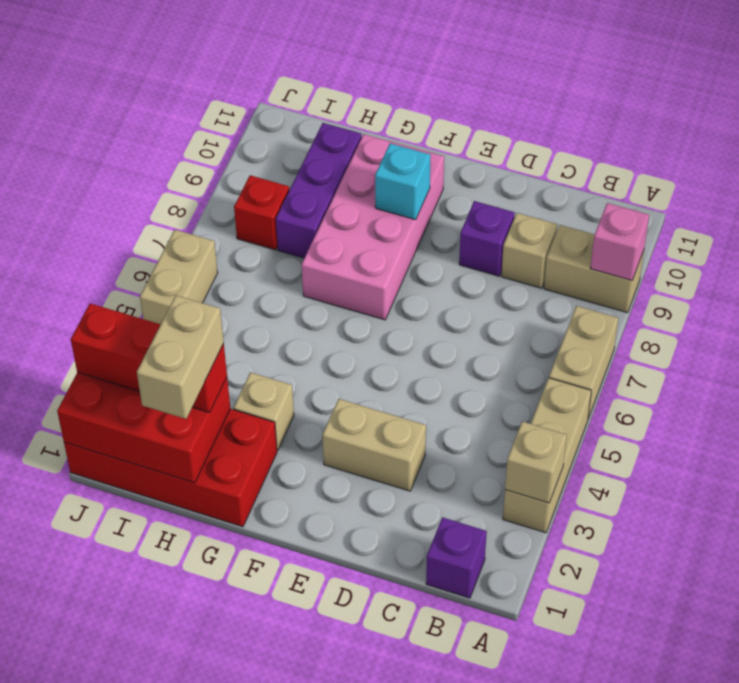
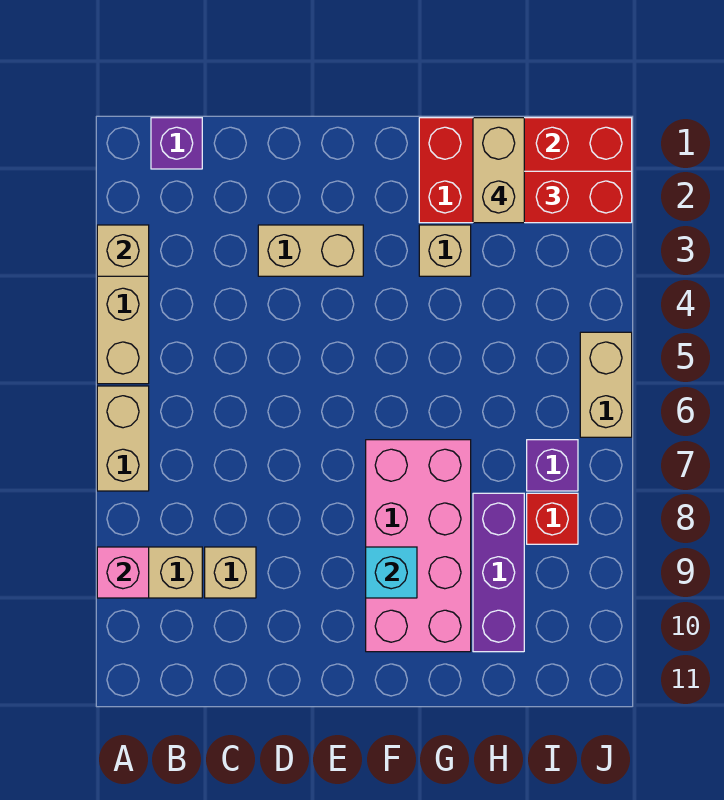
purple 1x1 brick [459,201,515,276] -> purple 1x1 brick moved to [527,440,578,491]

